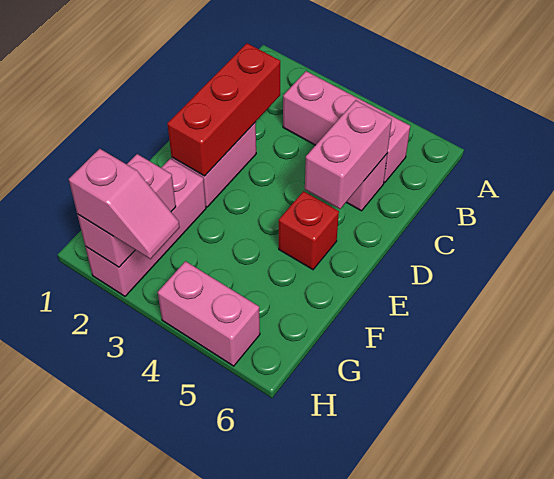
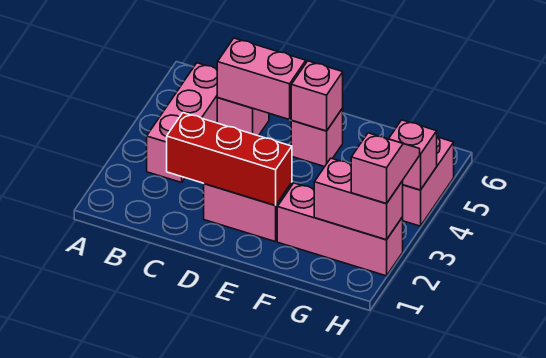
red 1x1 brick [279,191,339,269] -> pink 1x1 brick [291,108,343,167]
none -> pink 1x1 brick [291,61,343,131]
none -> pink 1x1 brick [389,120,437,190]

